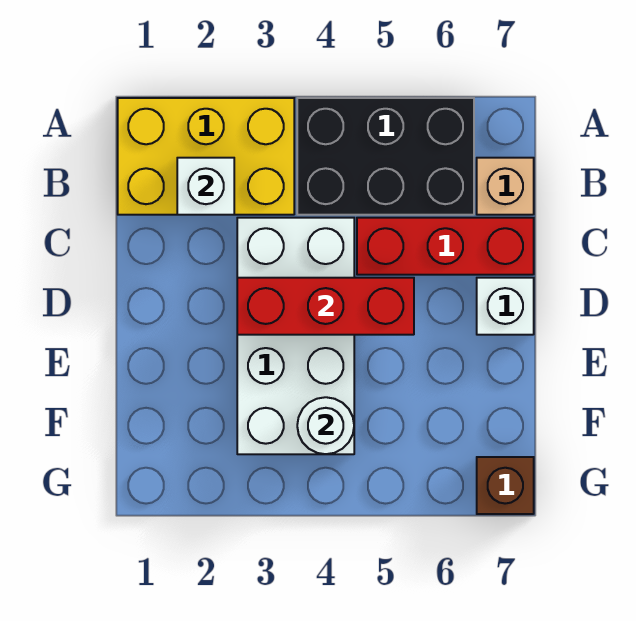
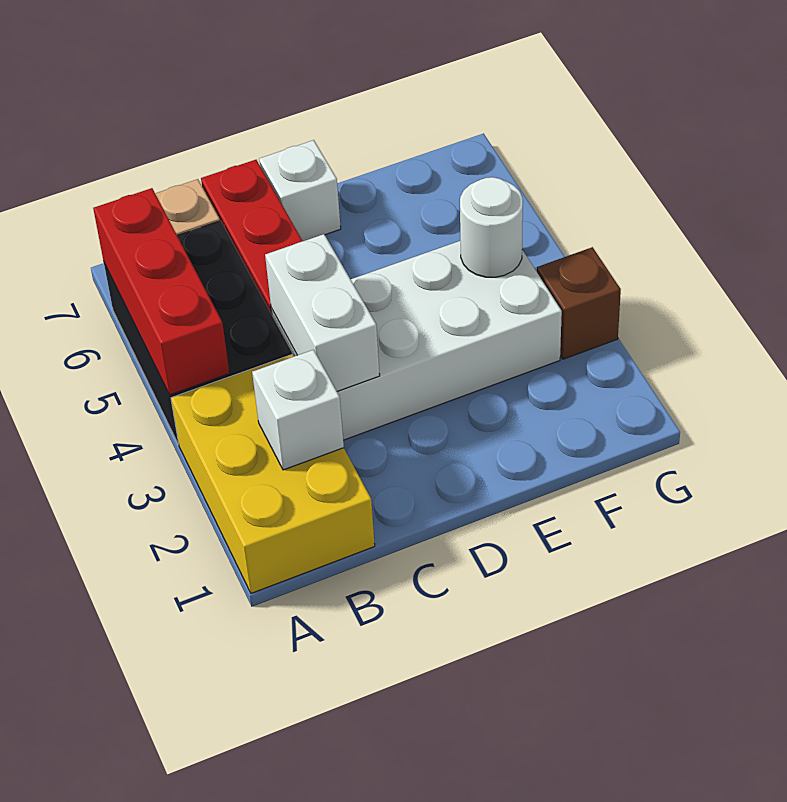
none -> white 1x2 brick [265,234,380,391]
red 1x3 brick [237,278,414,335] -> red 1x3 brick moved to [93,188,229,395]
brown 1x1 brick [477,457,534,514] -> brown 1x1 brick moved to [537,247,621,359]

